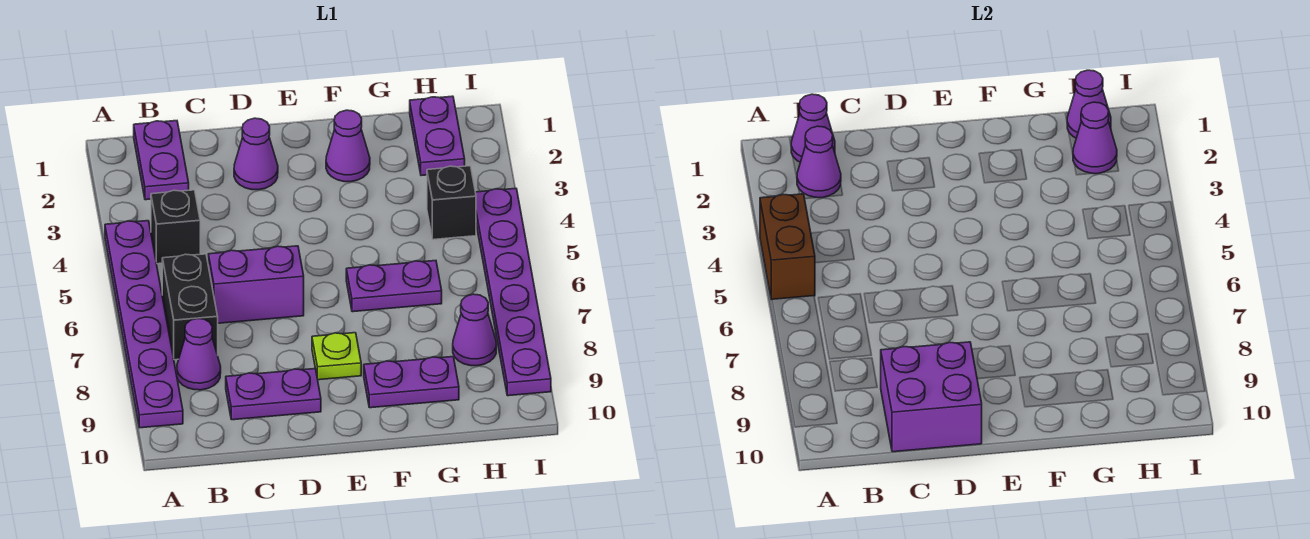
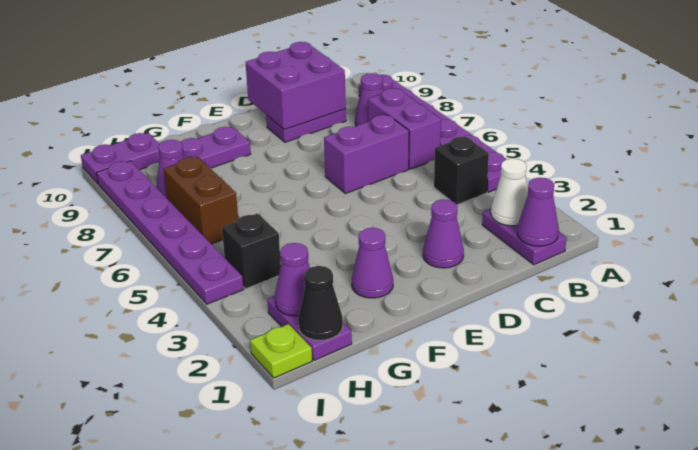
brown 1x2 brick [760,194,815,300] -> brown 1x2 brick moved to [163,157,238,244]
purple 1x1 cone [797,126,841,198] -> white 1x1 cone [491,159,528,226]
black 1x2 brick [162,254,218,360] -> purple 1x2 brick [368,88,441,169]
lime 1x1 plate [312,333,361,380] -> lime 1x1 plate moved to [250,324,312,378]
purple 1x2 plate [346,261,442,312] -> purple 1x2 plate moved to [81,133,160,184]
purple 1x1 cone [1067,70,1111,138] -> black 1x1 cone [298,266,343,341]

